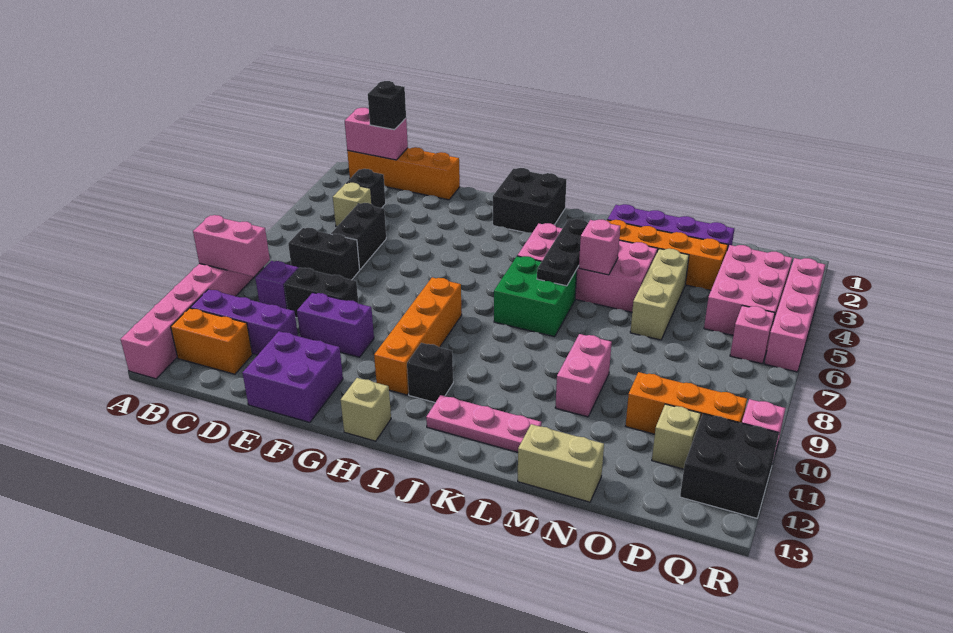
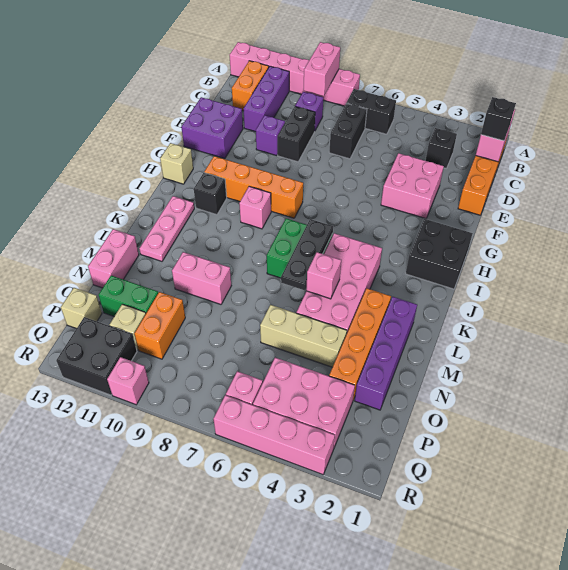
tan 1x1 brick [333,183,372,227] -> tan 1x1 brick moved to [61,288,102,329]
black 1x2 brick [331,203,386,269] -> black 1x2 brick moved to [346,89,396,134]
none -> pink 2x2 brick [381,153,444,219]
purple 1x2 brick [297,293,374,357] -> purple 1x1 brick [256,115,285,156]
none -> pink 1x1 brick [239,186,271,229]
black 1x3 plate [537,219,588,286] -> black 1x3 plate turned to [281,219,333,290]
tan 1x2 brick [518,424,604,502] -> pink 1x2 brick [88,229,139,288]
orange 1x3 brick [626,372,747,434] -> orange 1x2 brick [134,292,185,359]
none -> green 1x2 brick [99,276,158,316]

